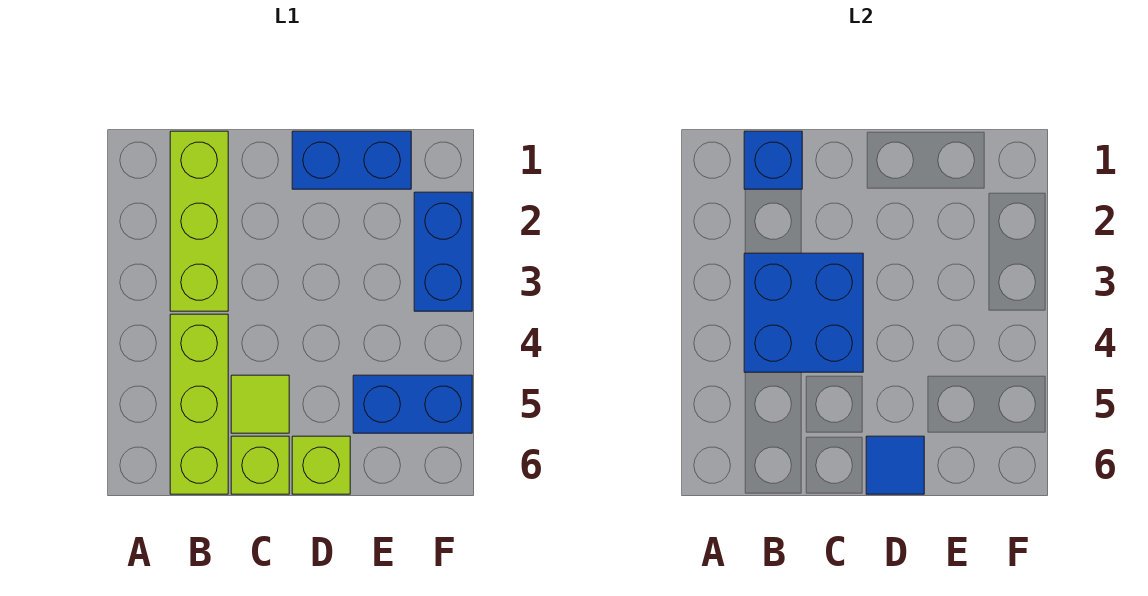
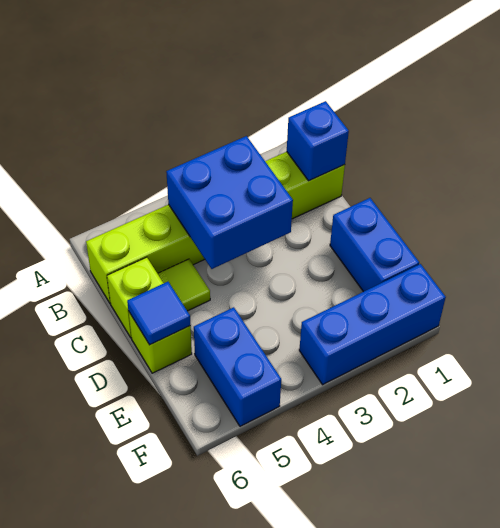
blue 1x2 brick [414,192,472,311] -> blue 1x3 brick [299,264,446,385]

